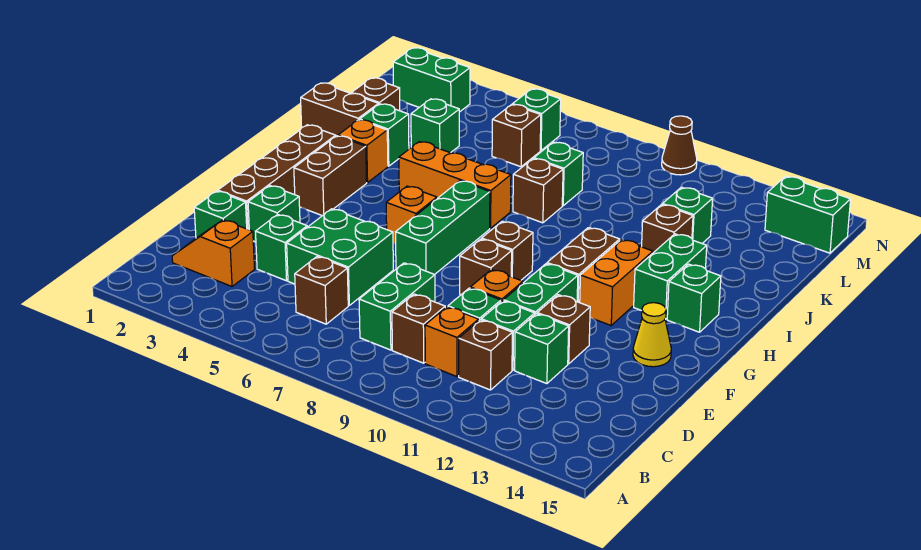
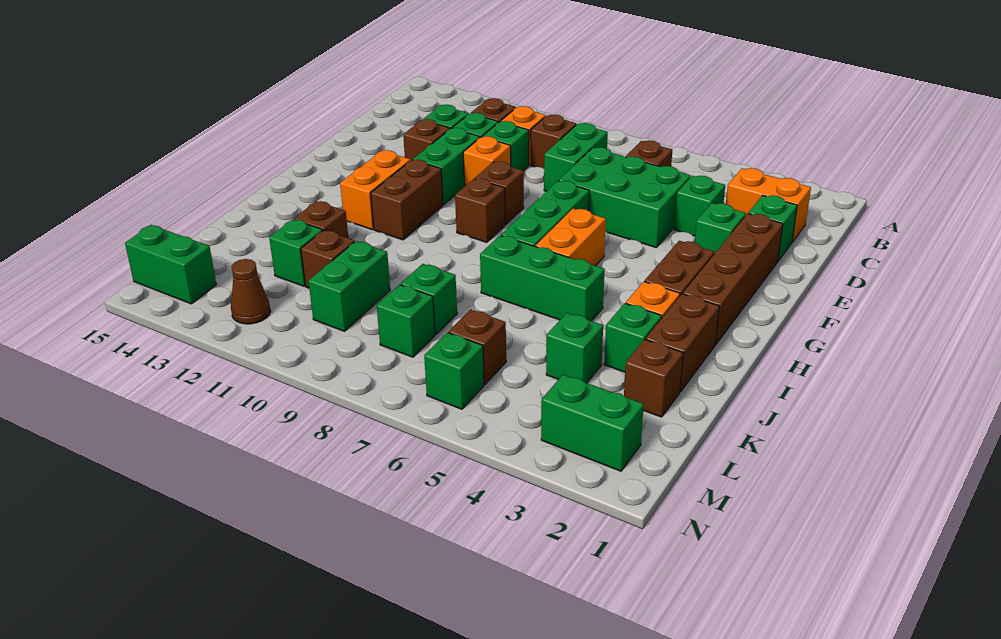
orange 1x2 slope [172,220,255,286] -> orange 1x2 brick [726,168,811,242]
green 2x2 brick [287,209,393,305] -> green 2x3 brick [559,147,691,247]
yellow 1x1 cone [633,303,671,367] -> none
orange 1x1 brick [386,186,437,243] -> orange 1x2 brick [535,209,606,266]
green 1x2 brick [634,234,707,319] -> green 1x2 brick moved to [308,241,390,331]
green 1x1 brick [667,264,721,332] -> green 1x1 brick moved to [377,285,435,357]
orange 1x3 brick [399,142,511,228] -> green 1x3 brick [480,235,605,321]
brown 1x2 brick [301,83,379,136] -> brown 1x2 brick turned to [646,294,719,392]
brown 1x1 brick [513,159,563,223] -> brown 1x1 brick moved to [301,230,355,288]
brown 1x1 cone [662,116,697,175] -> brown 1x1 cone moved to [231,259,270,324]

